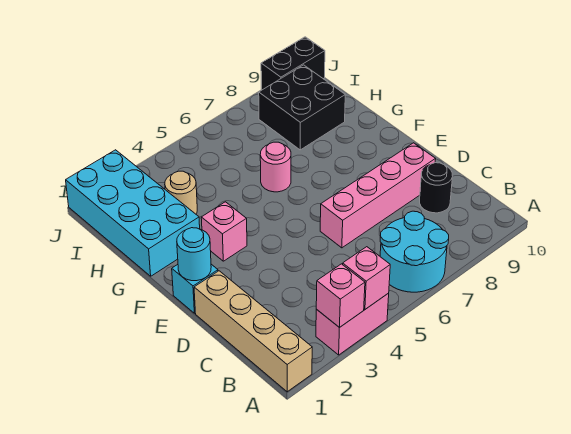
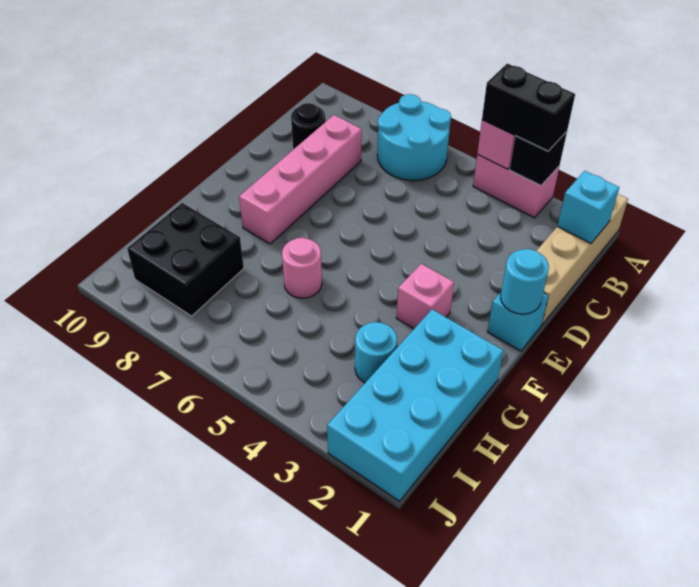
pink 1x1 brick [316,264,365,328] -> black 1x1 brick [510,132,567,186]
none -> cyan 1x1 brick [557,171,619,243]
pink 1x4 brick [320,143,436,248] -> pink 1x4 brick turned to [239,115,362,244]
tan 1x1 round brick [165,171,197,214] -> cyan 1x1 round brick [355,322,397,383]
black 1x2 brick [261,37,325,90] -> black 1x2 brick moved to [482,64,575,151]

